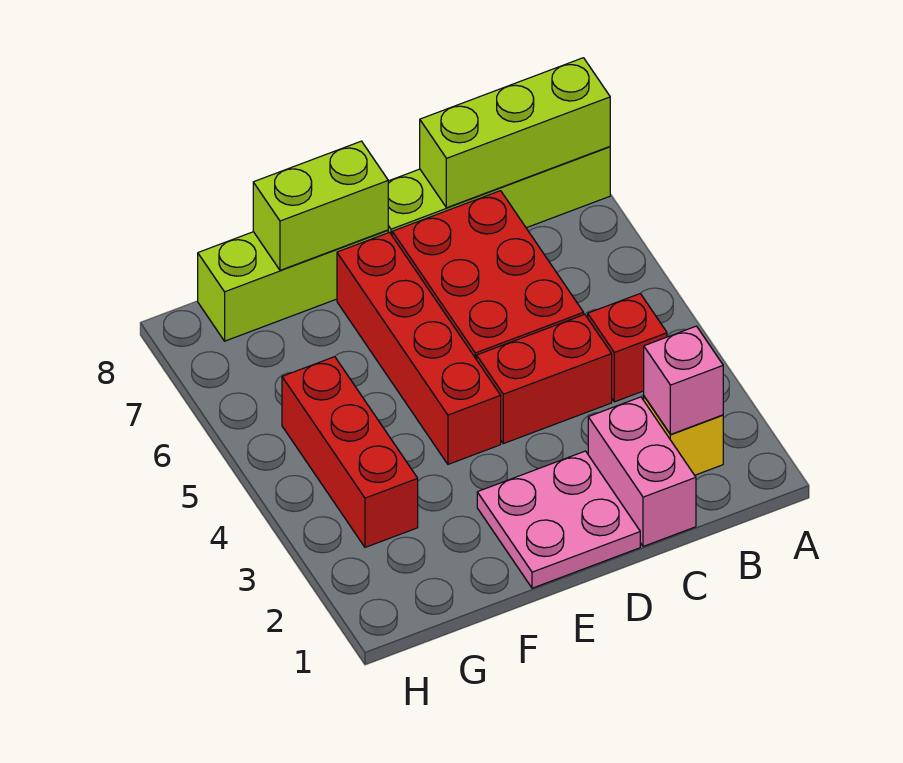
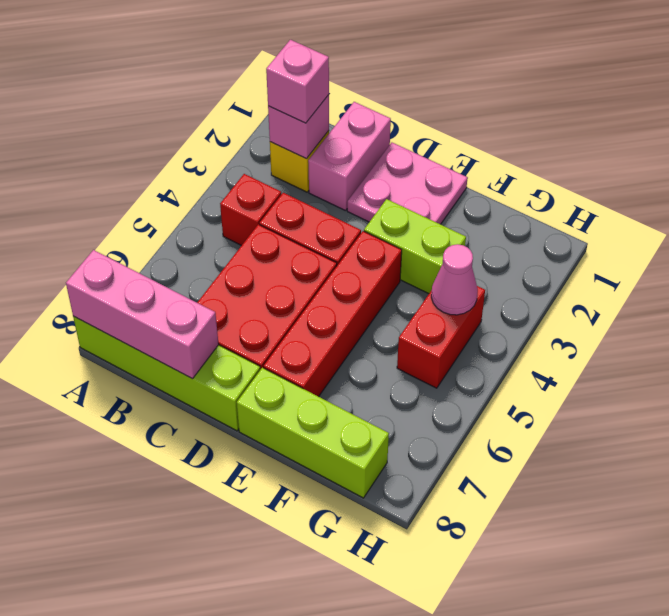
lime 1x3 brick [420,58,610,208] -> pink 1x3 brick [66,250,219,379]
none -> pink 1x1 brick [266,40,329,123]
lime 1x2 brick [253,141,388,270] -> lime 1x2 brick moved to [364,199,466,294]
red 1x3 brick [282,357,418,547] -> red 1x2 brick [397,286,485,388]
none -> pink 1x1 cone [431,244,478,315]

